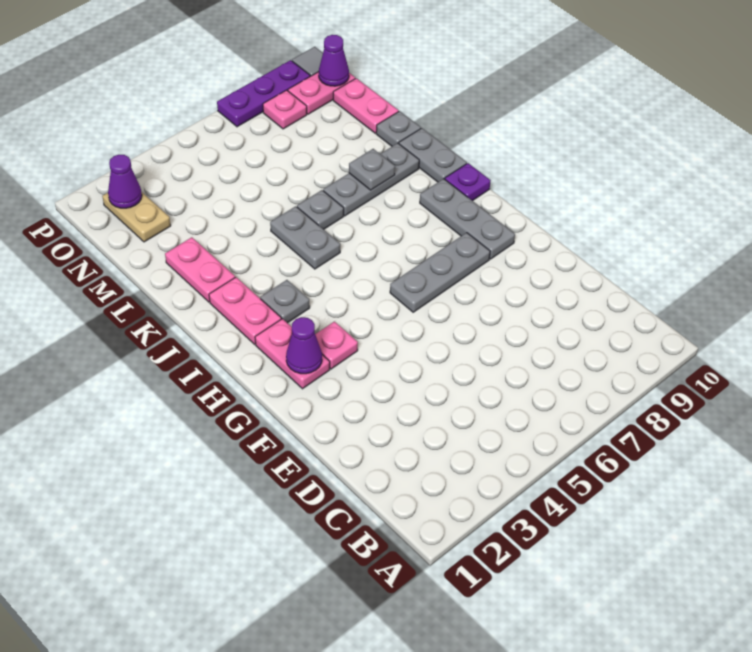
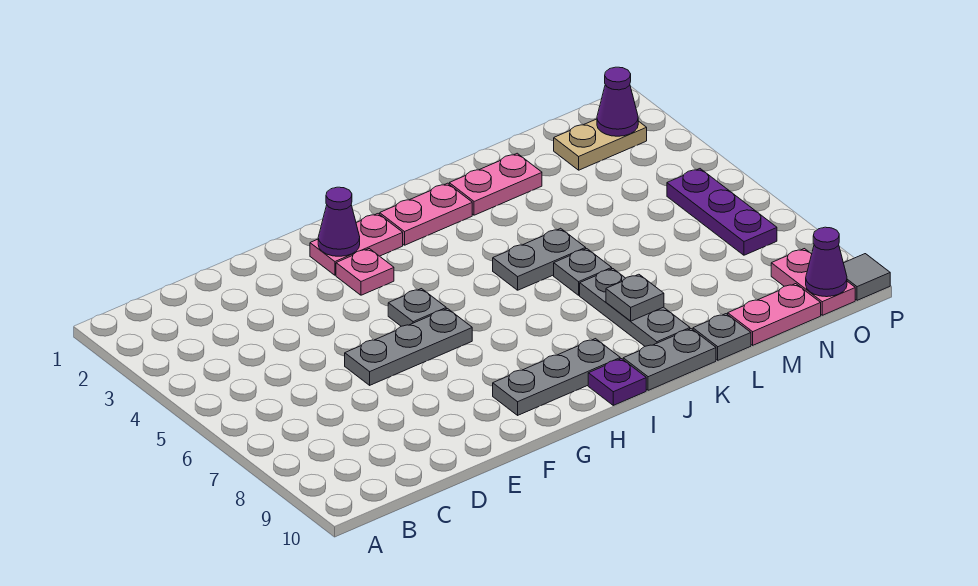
grey 1x3 plate [390,233,490,312] -> grey 1x3 plate turned to [345,309,472,385]
grey 1x1 plate [260,280,310,323] -> grey 1x1 plate moved to [388,289,446,326]
pink 1x1 plate [263,90,307,129] -> none
purple 1x3 plate [217,60,310,127] -> purple 1x3 plate moved to [667,169,777,255]

